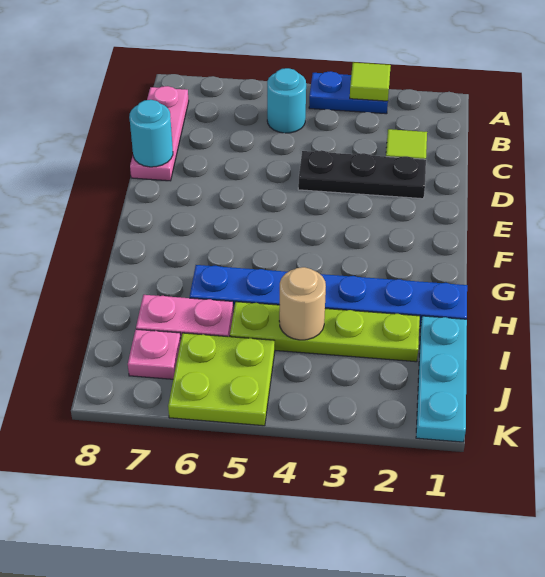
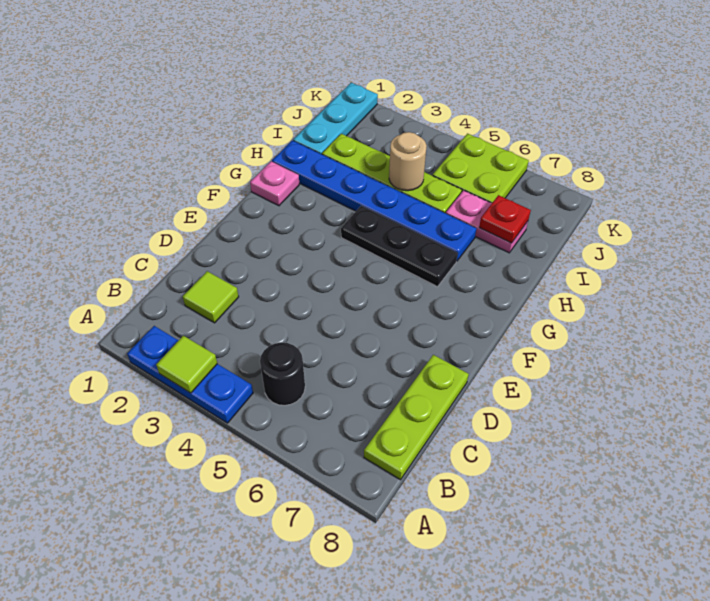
blue 1x2 plate [309,71,388,114] -> blue 1x3 plate [127,326,253,423]
cyan 1x1 round brick [267,68,306,133] -> black 1x1 round brick [260,342,305,405]
pink 1x3 plate [130,86,189,181] -> lime 1x3 plate [364,355,469,480]
black 1x3 plate [298,150,426,199] -> black 1x3 plate moved to [341,206,457,287]
cyan 1x1 round brick [129,100,173,167] -> none
none -> red 1x1 plate [479,195,531,243]
pink 1x1 plate [128,329,181,379] -> pink 1x1 plate moved to [250,161,299,206]

